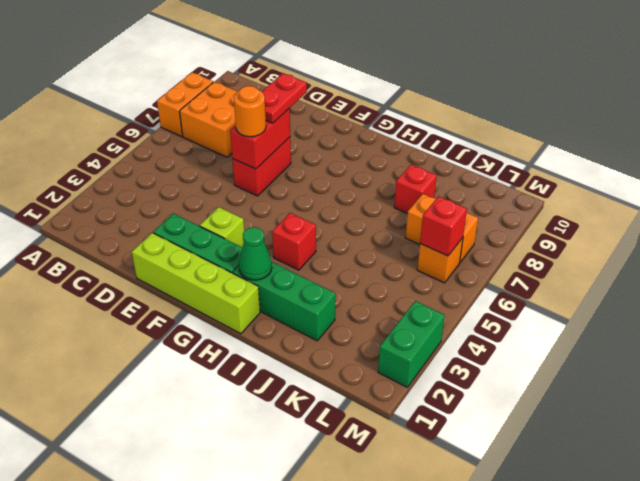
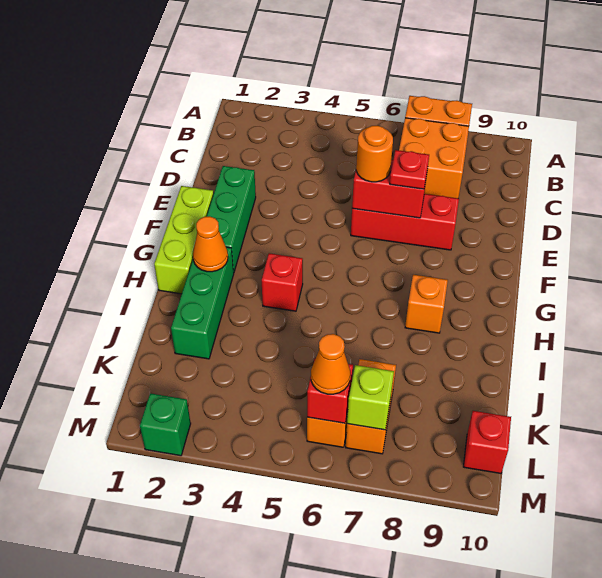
lime 1x4 brick [132,233,260,334] -> lime 1x3 brick [154,186,214,294]
red 1x2 brick [232,137,291,196] -> red 1x3 brick [351,194,459,250]
red 1x2 plate [262,73,307,123] -> red 1x1 plate [390,150,429,189]
lime 1x1 brick [200,207,244,247] -> lime 1x1 brick moved to [347,365,394,430]
green 1x1 cone [239,227,272,280] -> orange 1x1 cone [193,216,228,272]
none -> orange 1x1 brick [405,275,448,333]
red 1x1 brick [394,165,437,214] -> red 1x1 brick moved to [463,411,511,473]
none -> orange 1x1 cone [311,334,350,394]
green 1x2 brick [378,301,445,387] -> green 1x1 brick [140,393,191,456]

